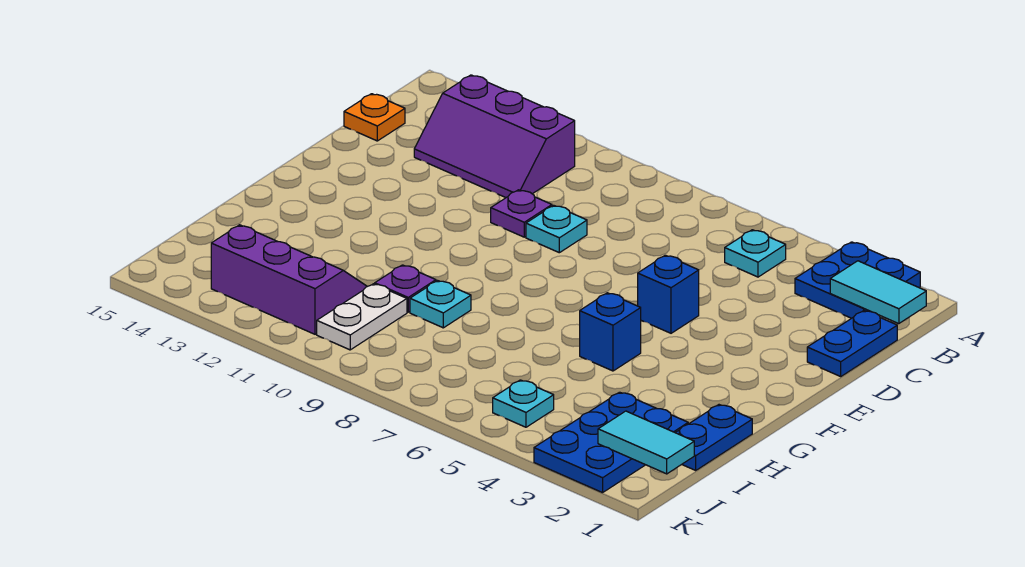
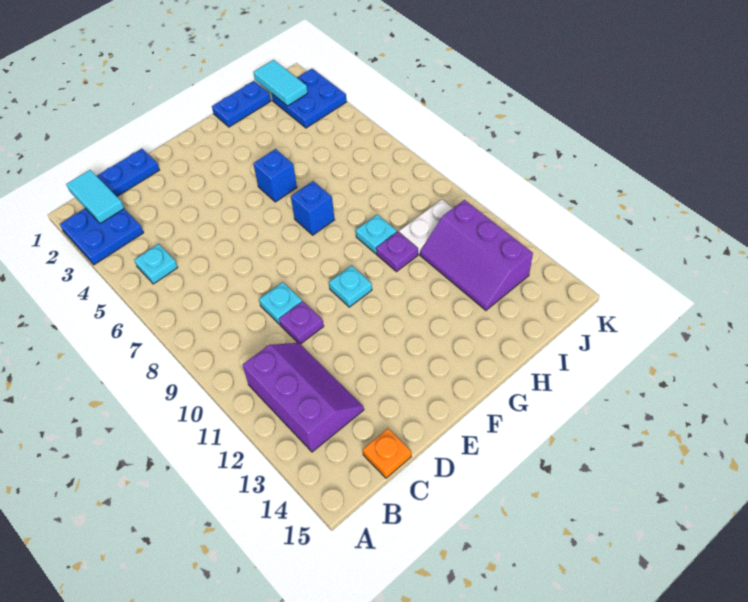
blue 1x1 brick [638,255,699,333] -> blue 1x1 brick moved to [291,181,335,235]
blue 2x3 plate [534,392,688,493] -> blue 2x2 plate [272,69,347,128]
cyan 1x1 plate [493,380,554,427] -> cyan 1x1 plate moved to [329,266,372,307]

